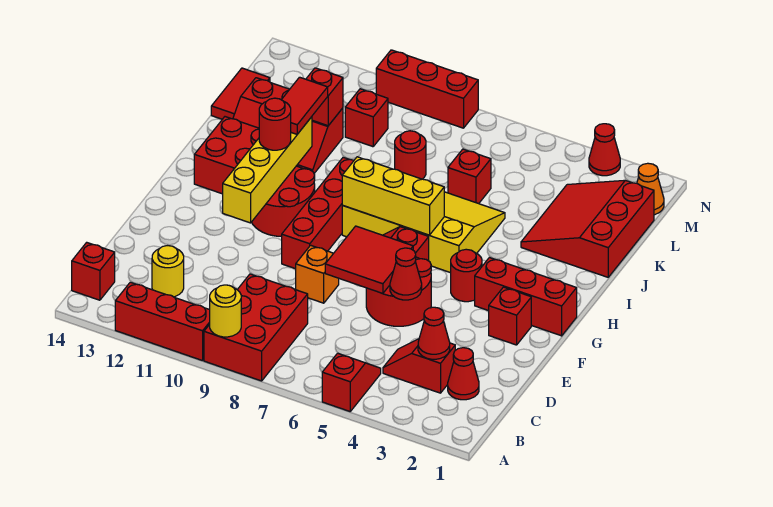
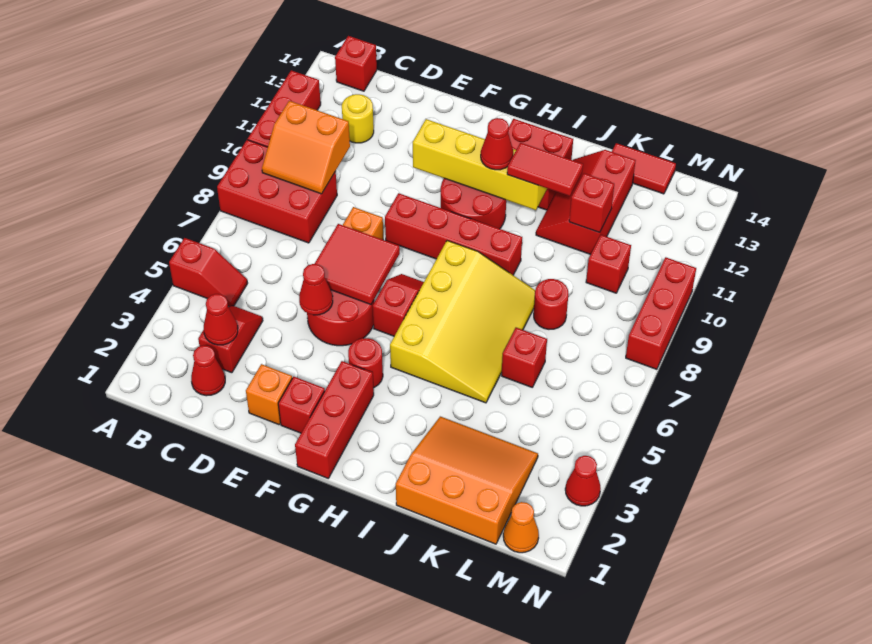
yellow 1x1 round brick [210,285,241,337] -> none
none -> orange 2x2 slope [262,101,350,194]
none -> orange 1x1 brick [246,364,292,425]
yellow 1x3 brick [342,157,444,235] -> none
red 1x1 round brick [259,98,291,150] -> red 1x1 cone [481,118,513,170]
red 3x3 slope [521,180,654,277] -> orange 3x3 slope [396,417,538,544]

